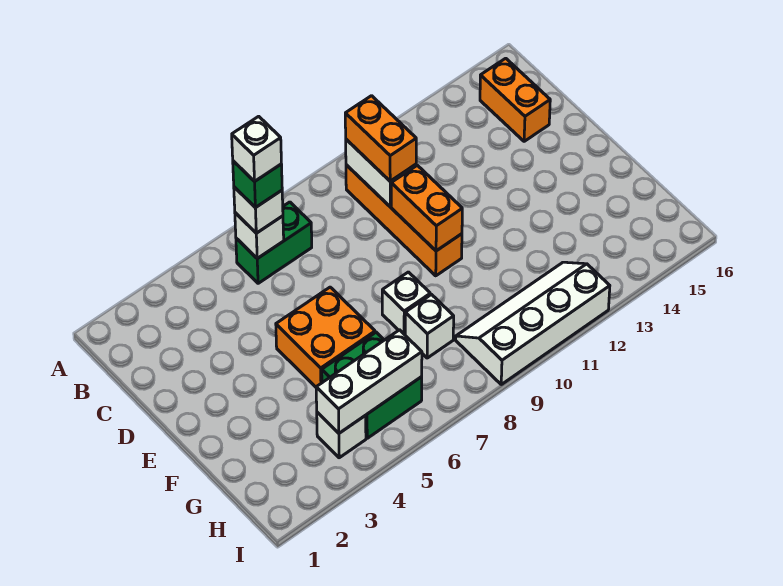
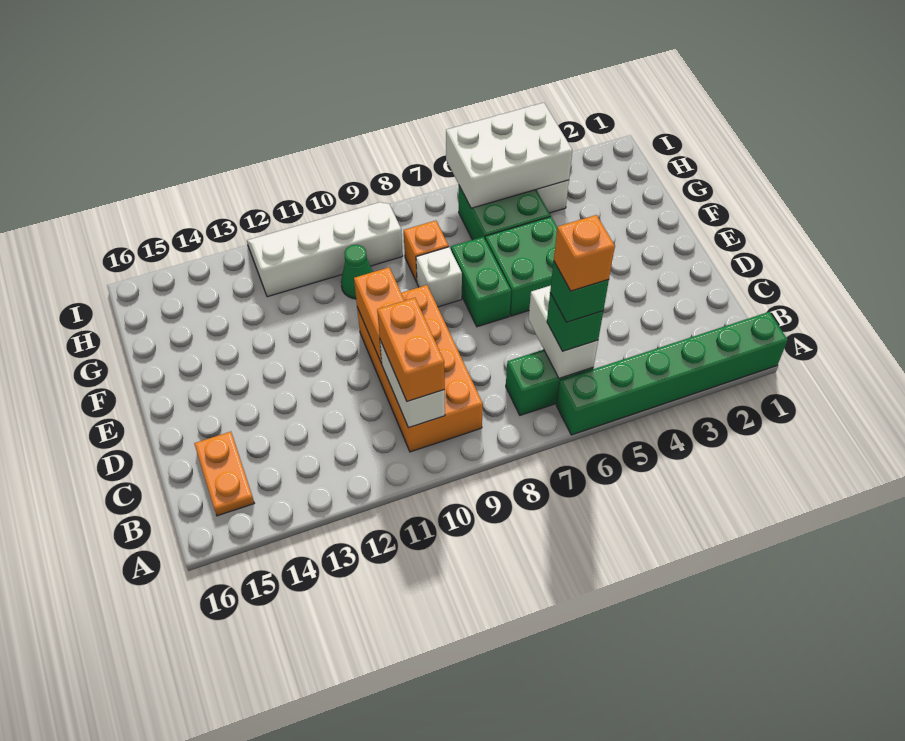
none -> green 1x6 brick [556,312,788,435]
white 1x1 brick [235,213,284,258] -> white 1x2 brick [528,286,598,378]
white 1x1 brick [234,187,283,233] -> green 1x1 brick [547,293,603,351]
white 1x1 brick [232,116,281,182] -> orange 1x1 brick [554,215,615,291]
orange 1x4 brick [346,165,462,276] -> orange 2x4 brick [357,285,483,452]
orange 1x2 brick [480,58,550,141] -> orange 1x2 plate [194,432,254,516]
orange 2x2 brick [276,287,375,387] -> green 2x2 brick [485,217,557,316]
none -> green 1x2 brick [451,237,511,327]
white 1x1 brick [405,295,454,358] -> orange 1x1 brick [404,221,449,282]
none -> green 1x1 cone [341,245,373,299]
white 1x3 brick [316,330,422,433] -> white 2x3 brick [446,103,573,208]
white 2x4 slope [456,262,610,384] -> white 2x4 slope turned to [247,202,403,297]

